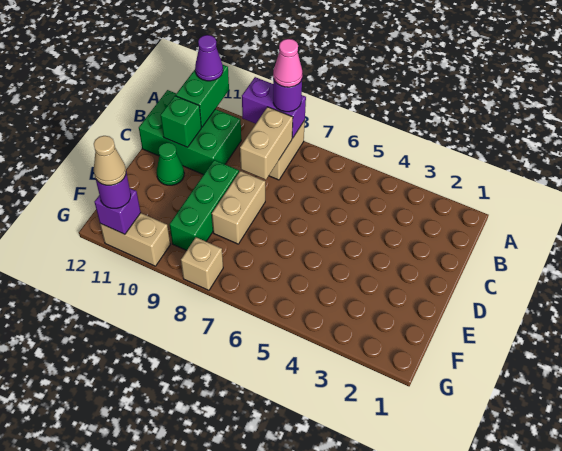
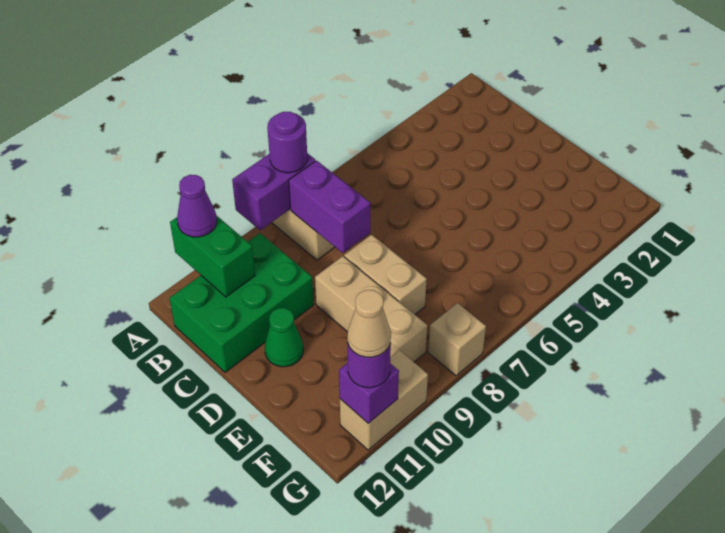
pink 1x1 cone [273,39,302,87] -> none
tan 1x2 brick [240,107,293,180] -> purple 1x2 brick [289,161,370,253]
green 1x1 brick [161,96,201,147] -> none
green 1x3 brick [169,160,239,250] -> tan 1x3 brick [315,256,427,362]

